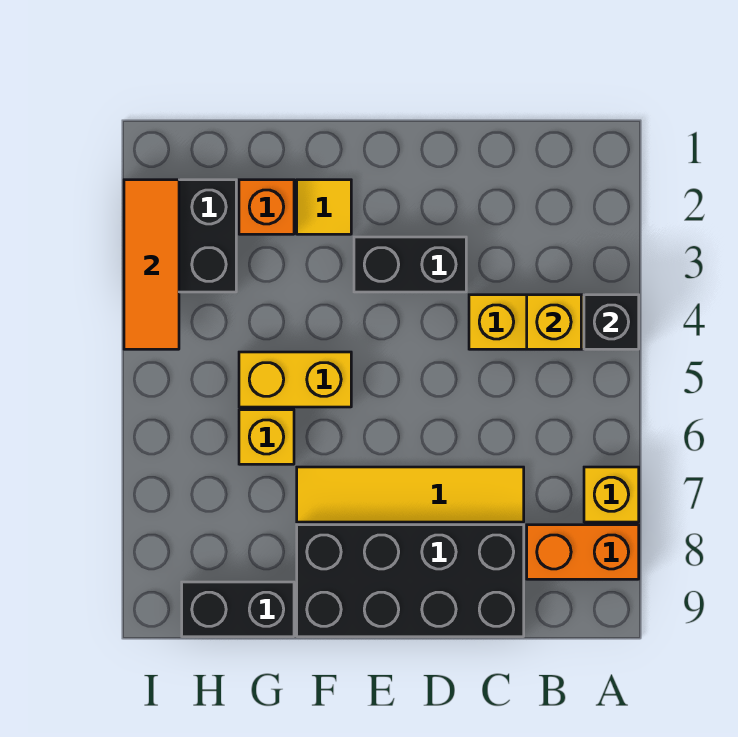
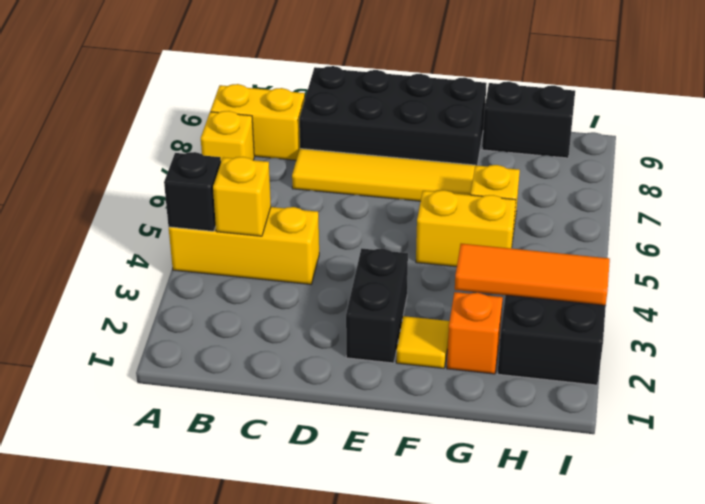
orange 1x2 brick [527,525,639,579] -> yellow 1x2 brick [210,84,305,160]
black 1x2 brick [354,237,466,292] -> black 1x2 brick turned to [346,248,408,363]
orange 1x3 tile [124,180,179,349] -> orange 1x3 tile turned to [455,244,610,306]

